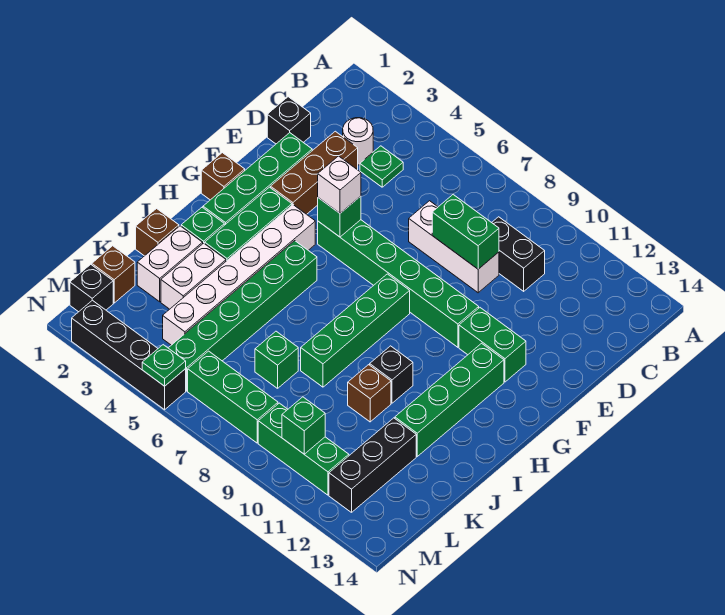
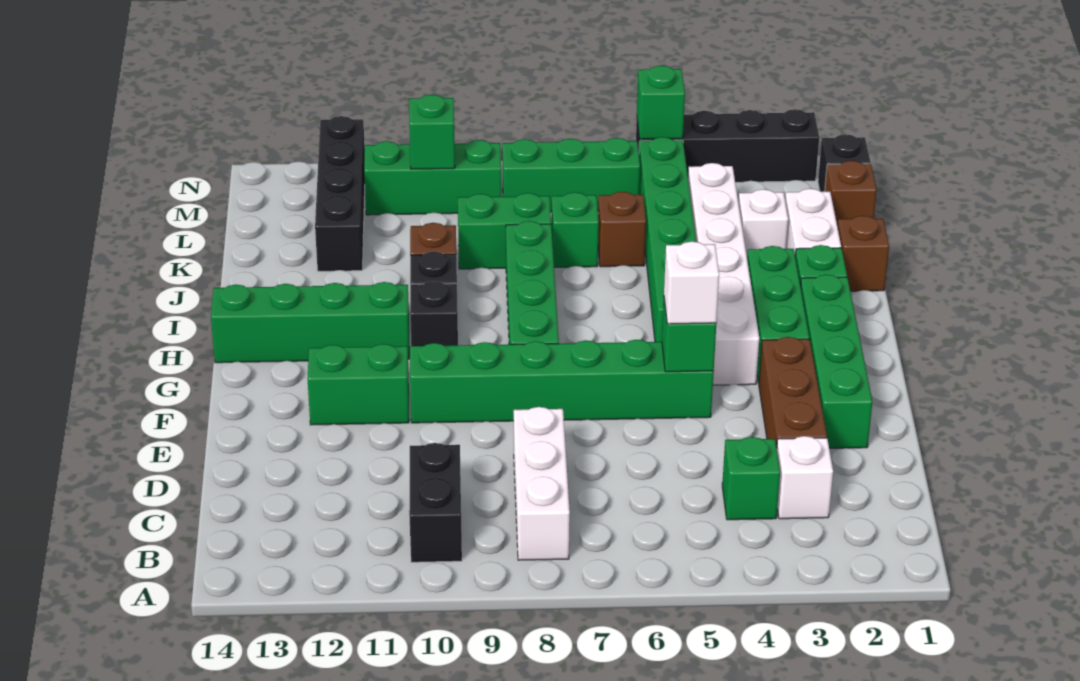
white 1x1 round brick [343,118,373,165] -> white 1x1 brick [777,436,833,519]
green 1x1 plate [360,146,403,187] -> green 1x1 brick [722,437,780,520]
black 1x2 brick [492,217,545,291] -> black 1x2 brick turned to [409,443,462,562]
black 1x1 brick [267,97,311,144] -> black 1x1 brick moved to [410,281,458,346]
white 1x3 brick [409,201,499,293] -> white 1x3 brick turned to [514,407,570,560]
green 1x2 brick [432,195,499,269] -> green 1x2 brick moved to [458,193,551,269]
brown 1x1 brick [201,153,245,200] -> brown 1x1 brick moved to [598,192,646,267]
green 1x4 brick [395,343,504,456] -> green 1x4 brick turned to [211,282,409,363]
white 1x2 brick [161,243,226,309] -> white 1x1 brick [739,189,788,256]
black 1x3 brick [329,418,416,512] -> black 1x4 brick [315,116,365,271]
green 1x1 plate [142,345,186,386] -> green 1x1 brick [637,66,685,139]

